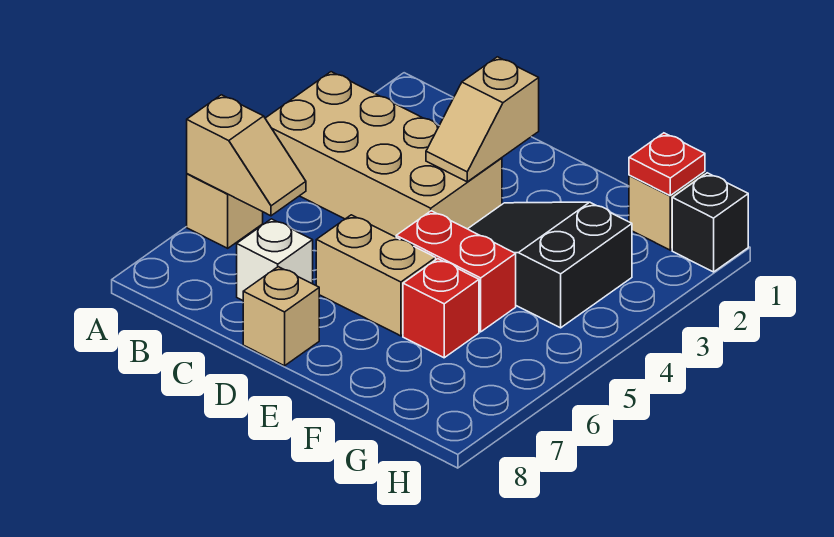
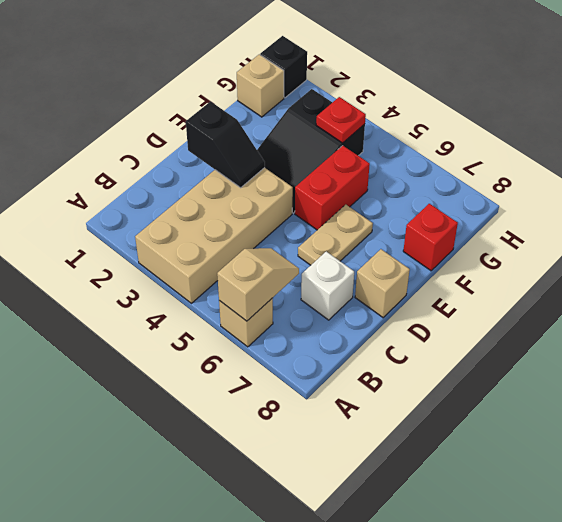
tan 1x2 slope [426,57,539,182] -> black 1x2 slope [186,102,265,188]
tan 1x2 brick [316,215,436,336] -> tan 1x2 plate [298,205,373,265]
red 1x1 brick [403,259,479,358] -> red 1x1 brick moved to [403,204,458,271]
red 1x1 plate [629,133,705,195] -> red 1x1 plate moved to [316,97,366,143]

